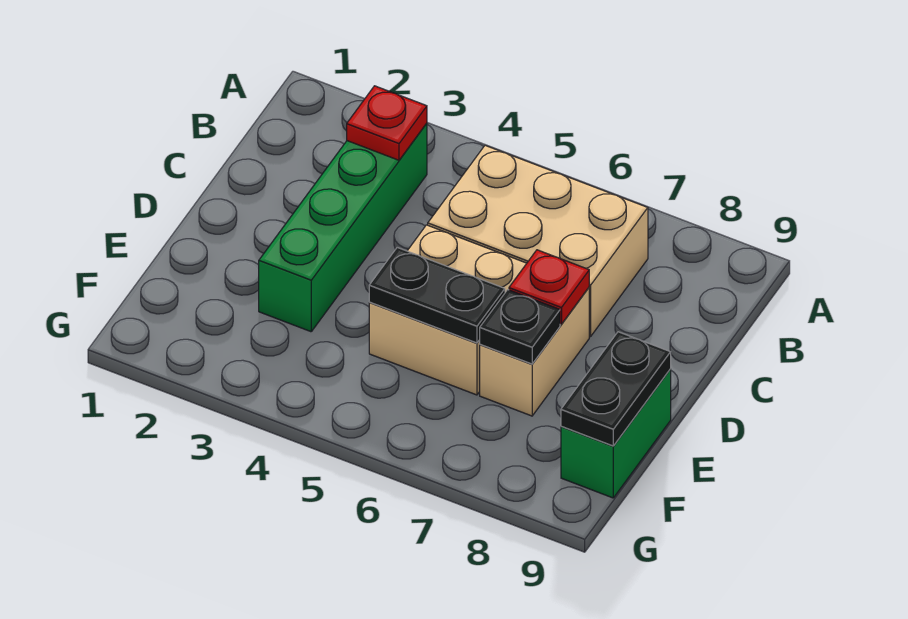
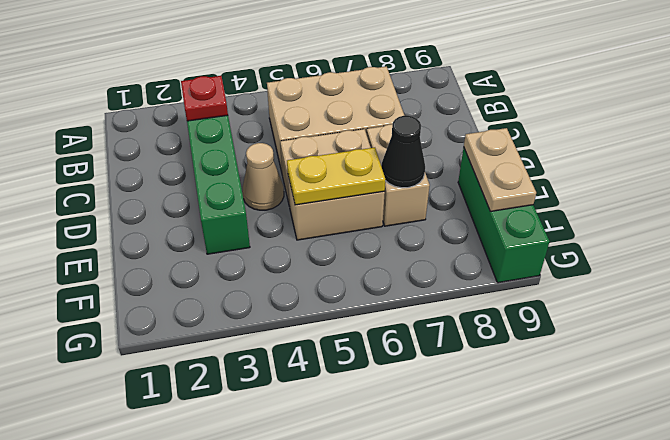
none -> tan 1x1 cone [242,143,284,210]
red 1x1 plate [509,250,589,324] -> none
black 1x2 plate [369,247,505,343] -> yellow 1x2 plate [287,147,385,205]
black 1x1 plate [480,290,560,364] -> black 1x1 cone [381,116,425,188]
green 1x2 brick [561,369,671,498] -> green 1x3 brick [458,148,550,283]
black 1x2 plate [561,332,671,446] -> tan 1x2 plate [464,128,536,211]

